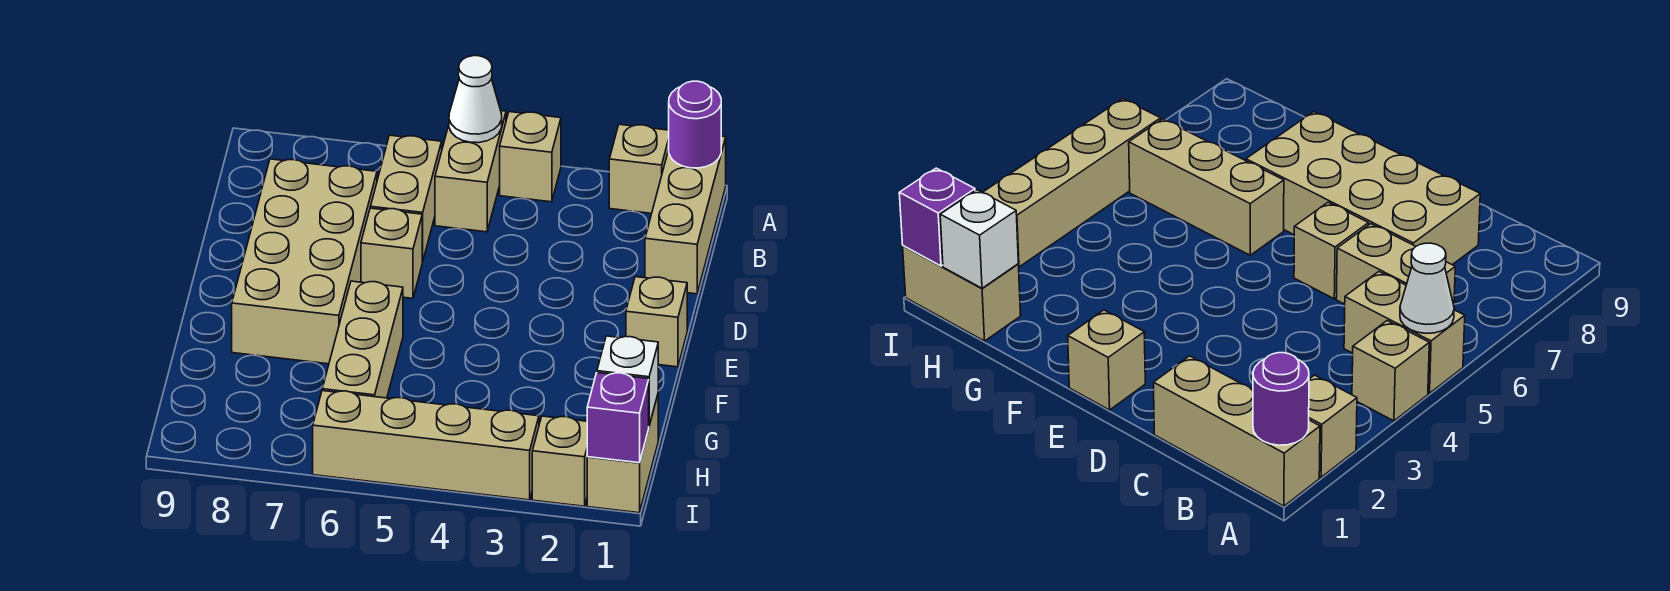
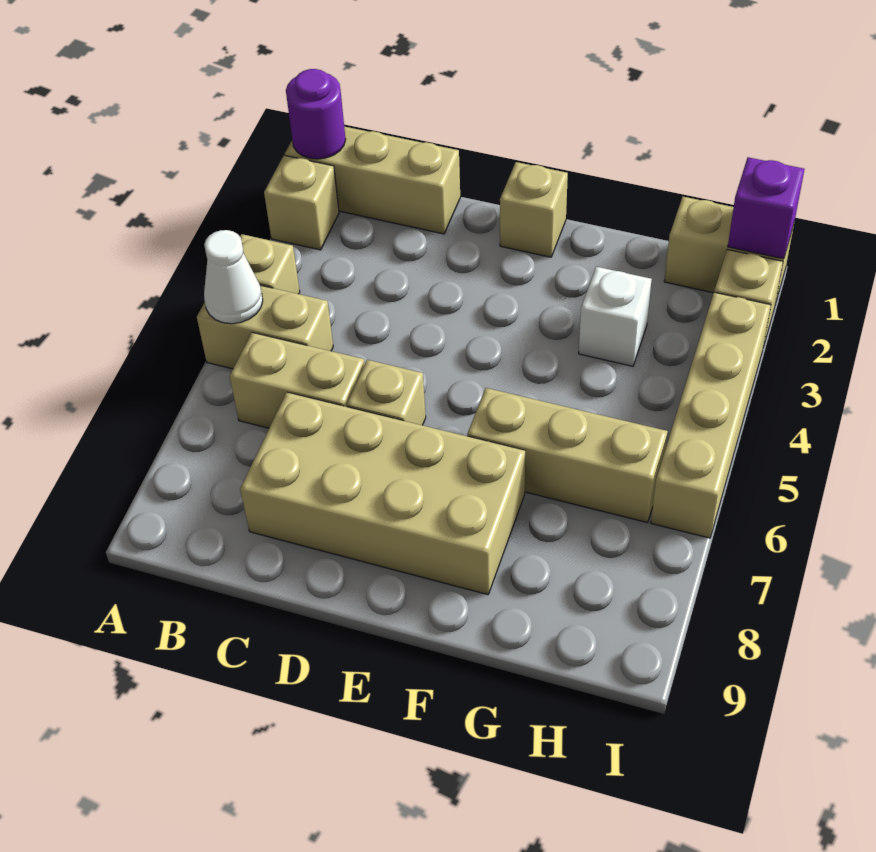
white 1x1 brick [597,336,658,425] -> white 1x1 brick moved to [579,267,652,366]

